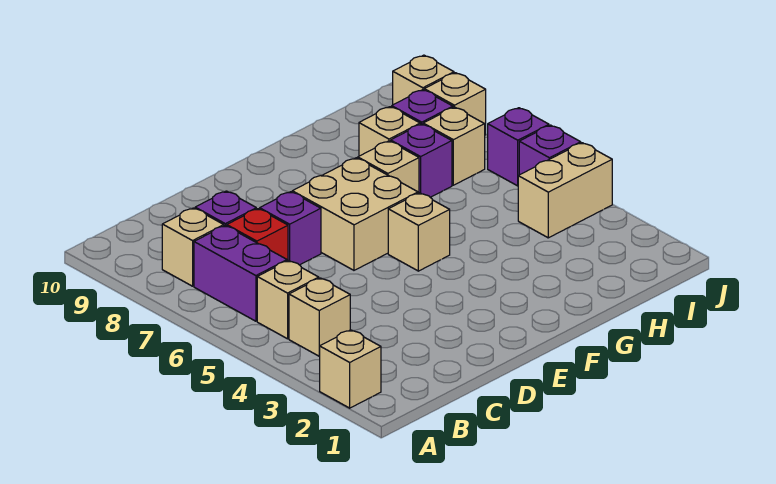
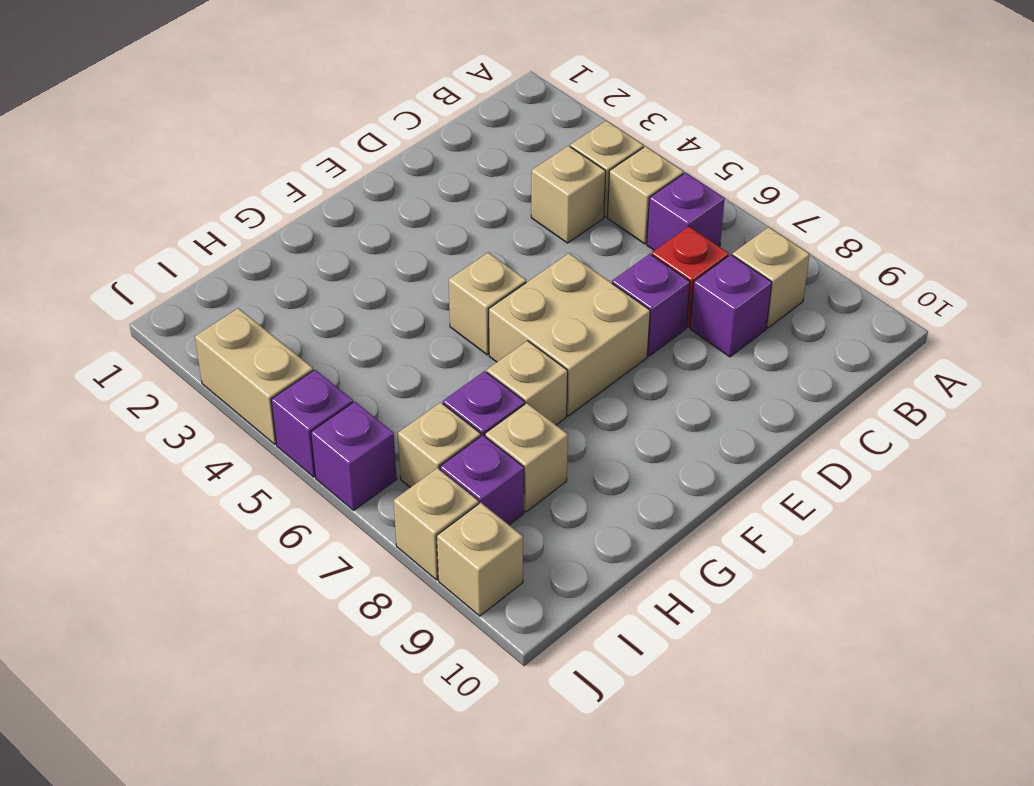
tan 1x1 brick [320,330,381,408] -> tan 1x1 brick moved to [531,146,606,243]
purple 1x2 brick [194,226,287,321] -> purple 1x1 brick [647,173,725,251]
tan 1x2 brick [518,143,612,238] -> tan 1x2 brick turned to [195,308,313,444]

